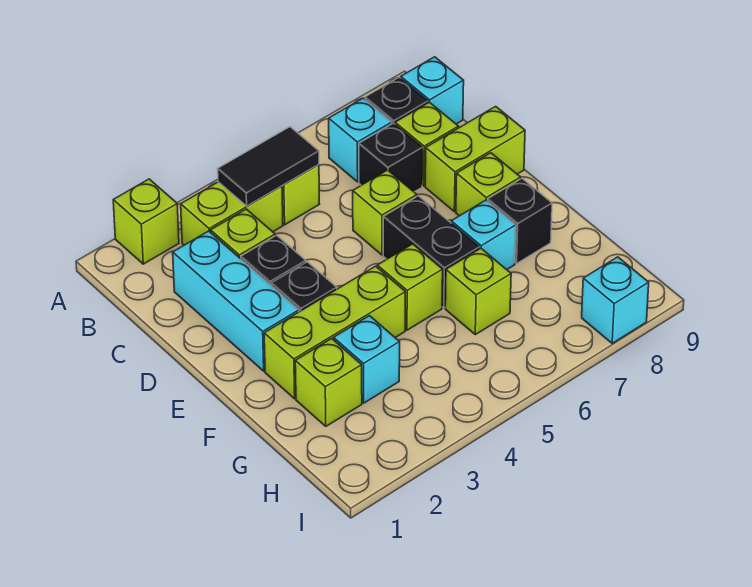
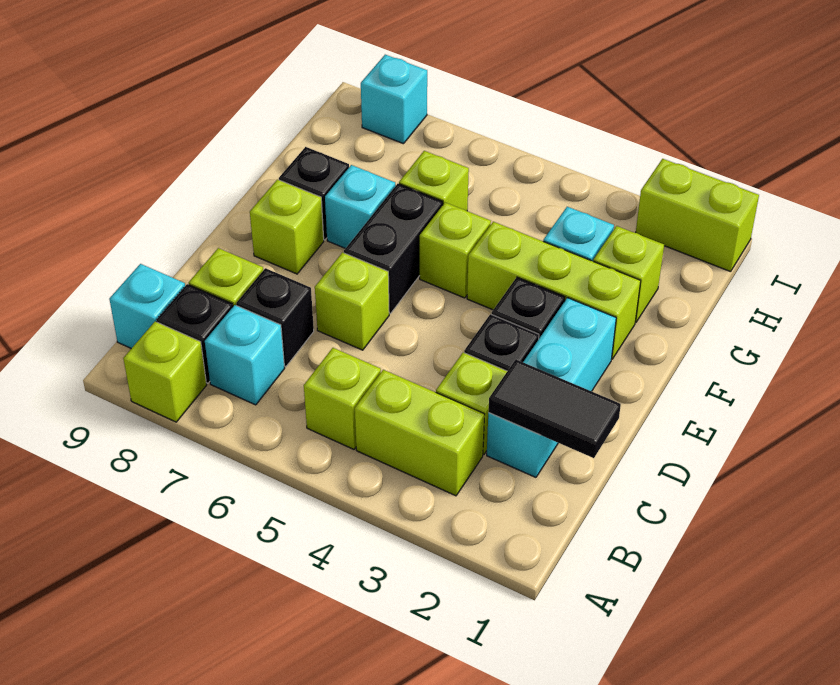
lime 1x1 brick [113,179,179,264] -> lime 1x1 brick moved to [123,322,207,422]
black 1x2 tile [218,127,319,206] -> black 1x2 tile moved to [489,360,621,458]
lime 1x2 brick [425,106,525,212] -> lime 1x2 brick moved to [636,159,759,272]

